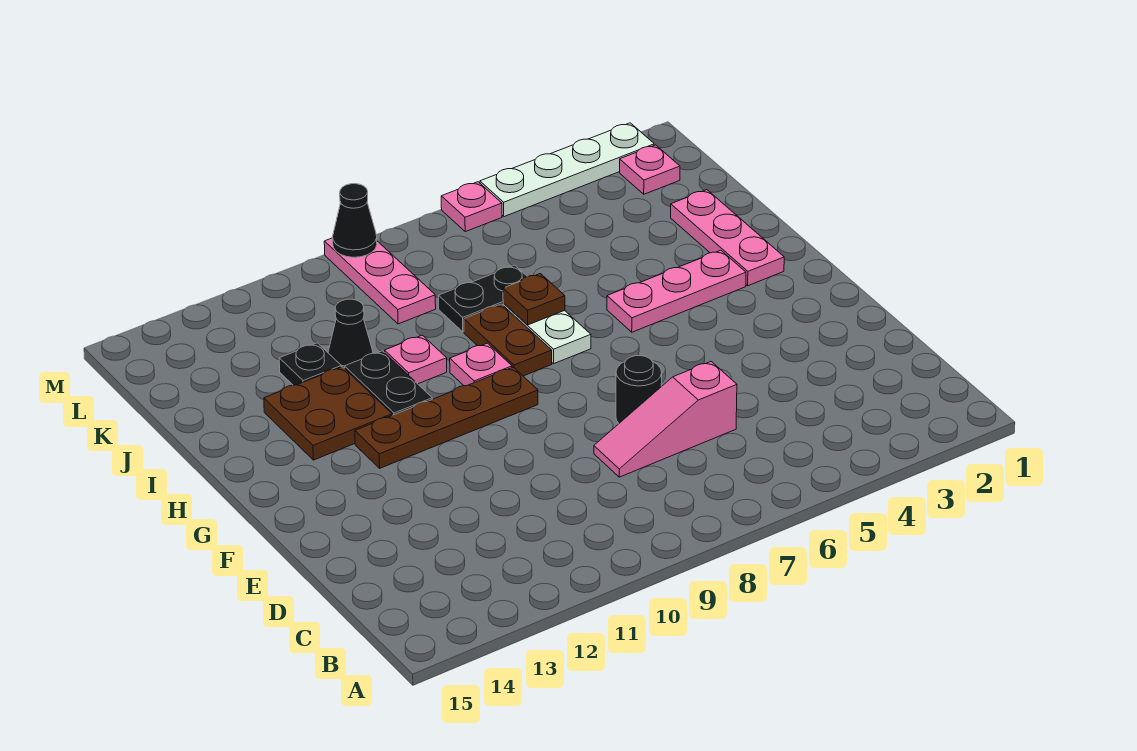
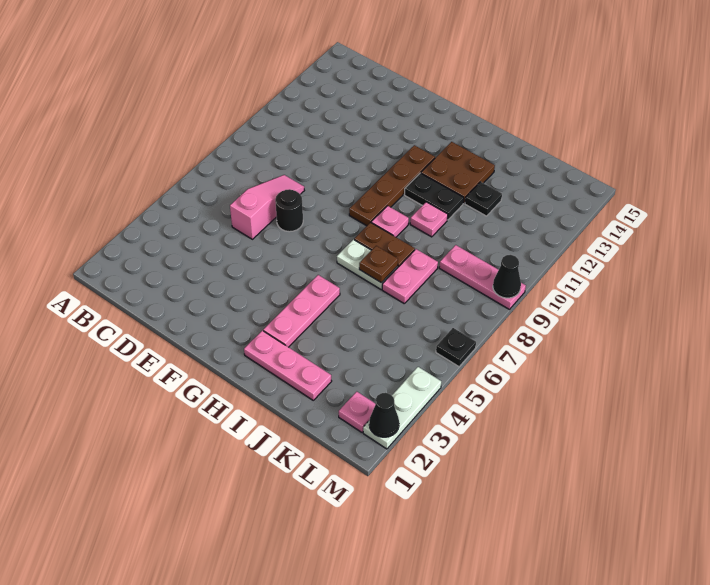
black 1x2 plate [438,265,527,332] -> pink 1x2 plate [382,249,438,303]
black 1x1 cone [328,299,373,368] -> black 1x1 cone moved to [369,393,399,437]
white 1x4 plate [480,123,654,217] -> white 1x3 plate [363,367,441,449]
pink 1x1 plate [441,182,502,232] -> black 1x1 plate [436,328,476,367]

